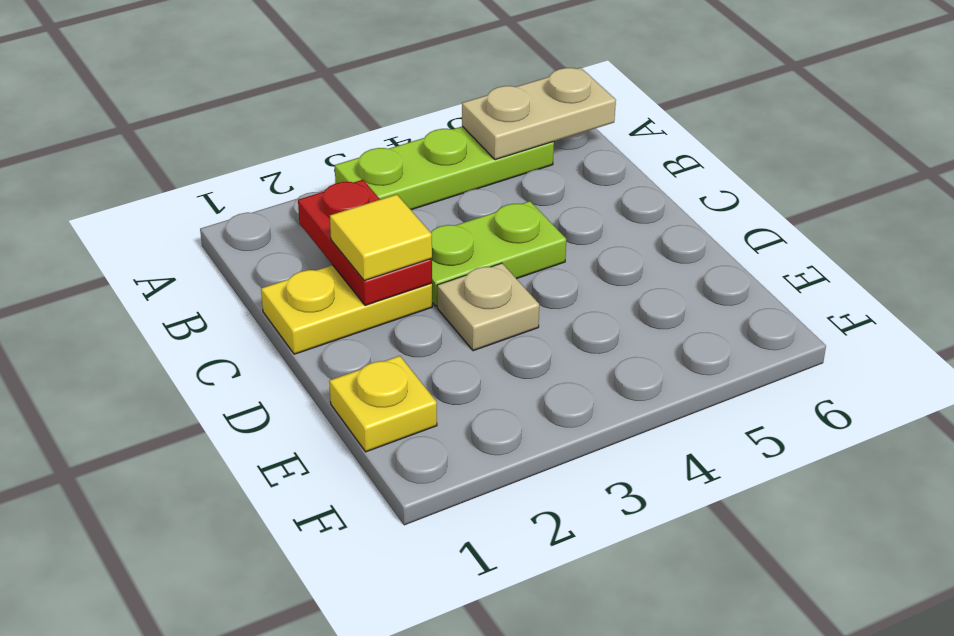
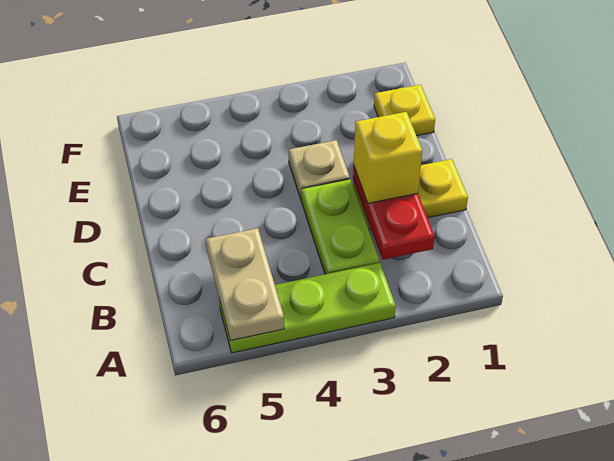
tan 1x2 plate [462,68,616,160] -> tan 1x2 plate turned to [206,228,284,341]
yellow 1x1 tile [330,194,432,281] -> yellow 1x1 brick [354,112,422,203]
lime 1x2 plate [431,201,566,306] -> lime 1x2 plate turned to [301,179,380,274]

